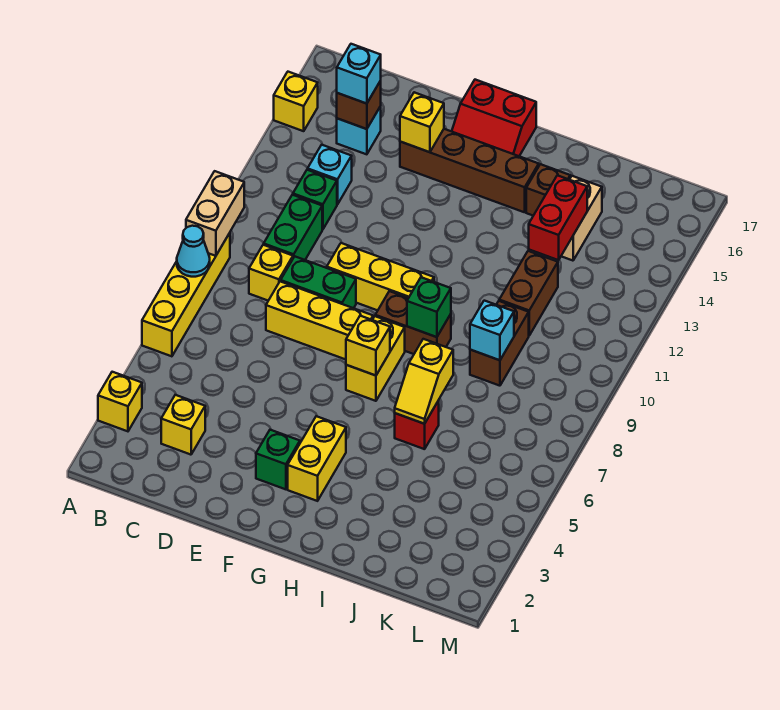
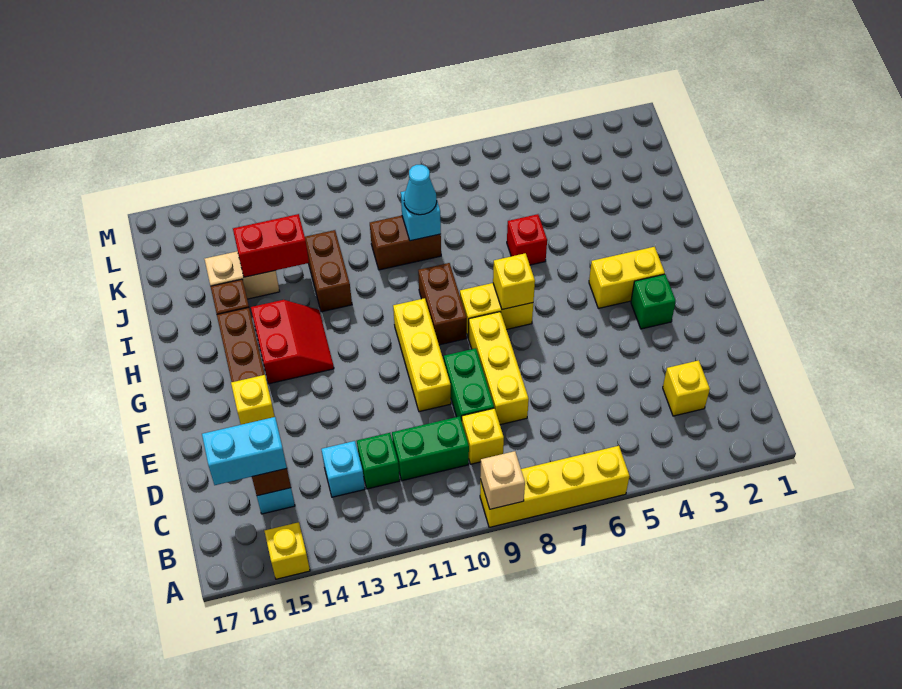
yellow 1x1 brick [98,372,142,431] -> none
cyan 1x1 cone [177,226,210,277] -> cyan 1x1 cone moved to [404,165,437,215]
tan 1x2 brick [186,171,244,256] -> tan 1x1 brick [480,451,525,509]
cyan 1x1 brick [337,44,381,104] -> cyan 1x2 brick [202,417,287,485]
red 2x2 slope [452,80,536,156] -> red 2x2 slope moved to [251,300,334,384]
green 1x1 brick [407,277,451,337] -> none
yellow 1x2 slope [395,339,453,424] -> none
brown 1x2 brick [499,251,558,335] -> brown 1x2 brick turned to [305,230,352,312]

